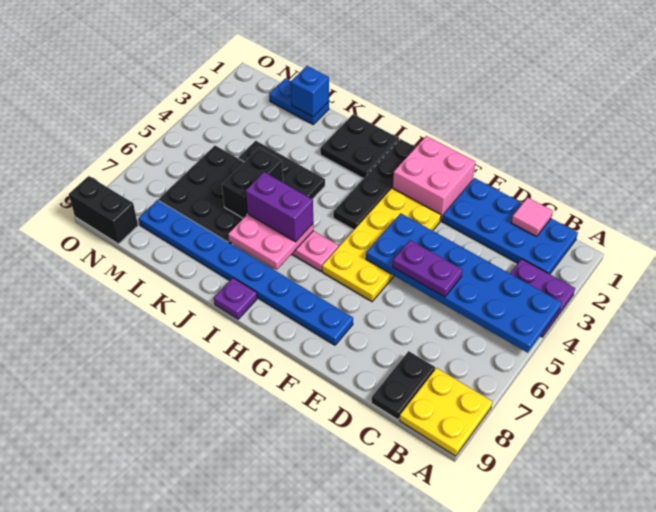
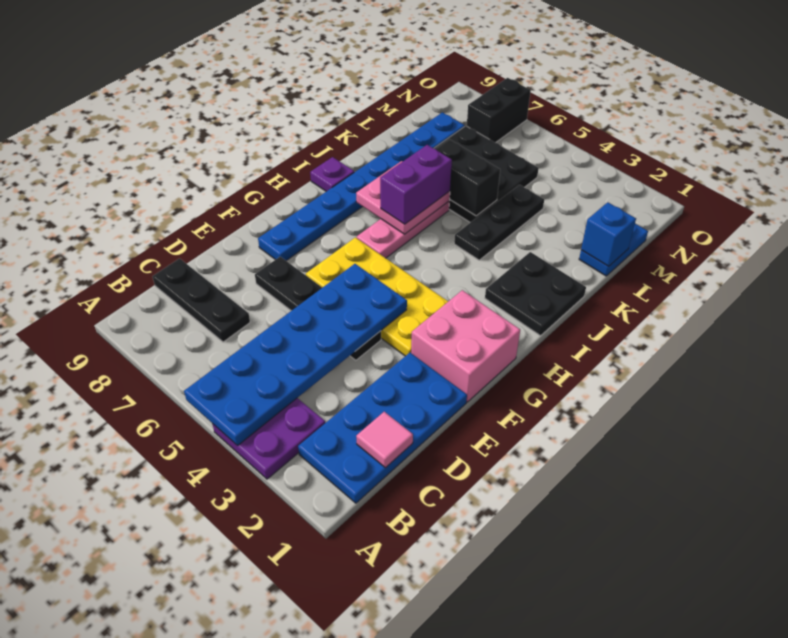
yellow 2x2 plate [399,368,492,456] -> none
black 1x2 plate [371,351,435,420] -> black 1x3 plate [153,259,250,342]
purple 1x2 plate [392,240,462,297] -> none
black 1x4 plate [333,139,416,230] -> black 1x4 plate moved to [255,257,381,360]
black 1x2 brick [69,176,138,244] -> black 1x2 brick moved to [467,78,531,143]

